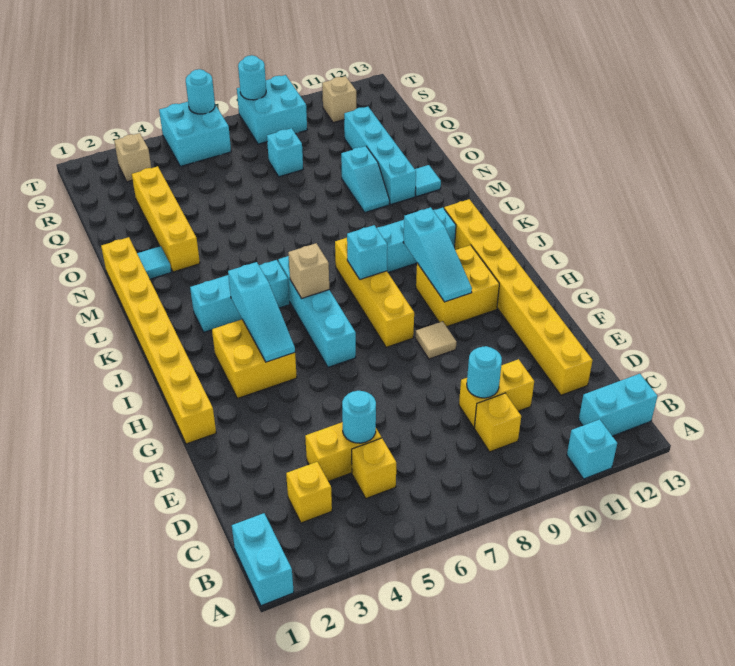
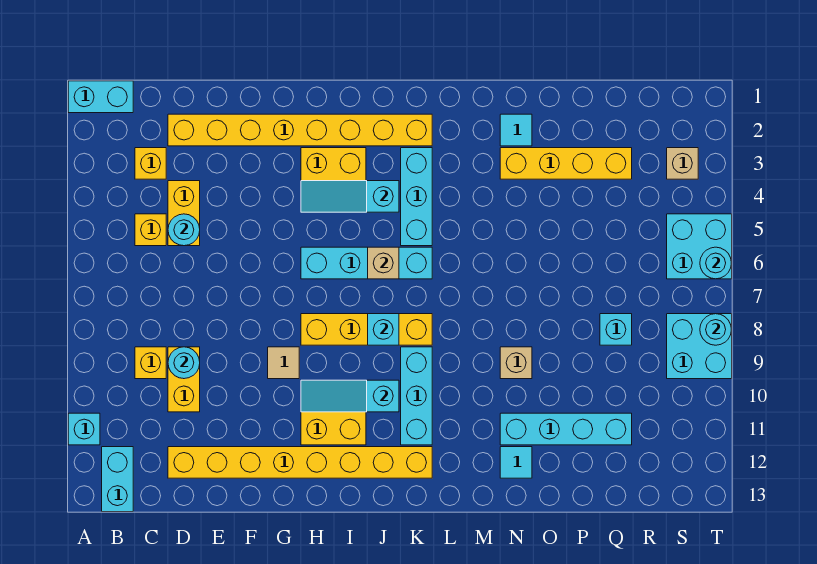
yellow 1x8 brick [101,237,216,444] -> yellow 1x8 brick moved to [168,114,432,146]
cyan 1x2 slope [341,146,390,212] -> none
tan 1x1 brick [322,76,356,123] -> tan 1x1 brick moved to [500,347,532,379]

